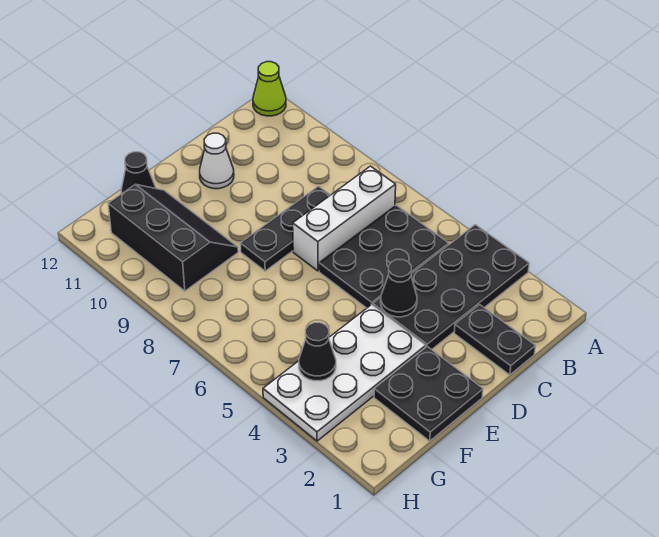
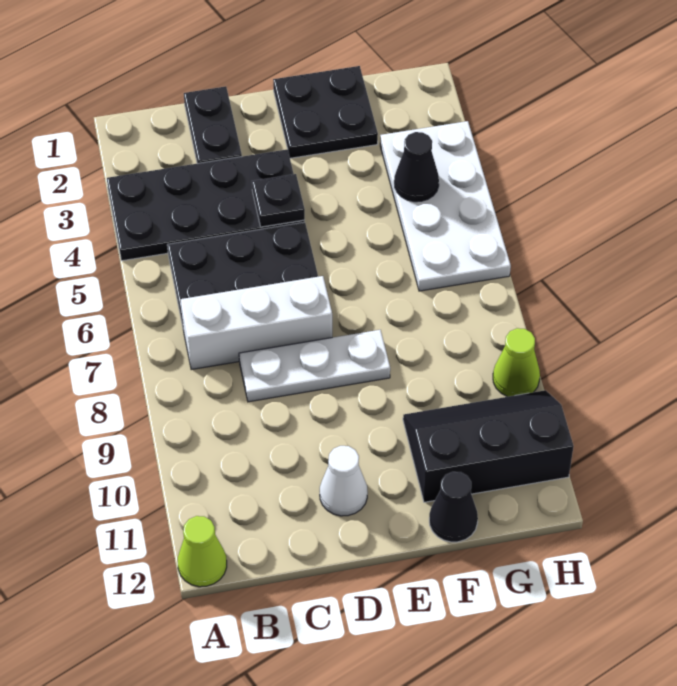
black 1x3 plate [240,186,330,271] -> white 1x3 plate [239,330,390,402]
black 1x1 cone [381,260,417,317] -> black 1x1 plate [252,174,305,227]
white 2x4 plate [263,305,426,441] -> white 2x4 plate turned to [380,121,511,291]
black 2x3 slope [108,184,238,291] -> black 2x3 slope turned to [403,390,574,502]
none -> lime 1x1 cone [493,328,540,397]

